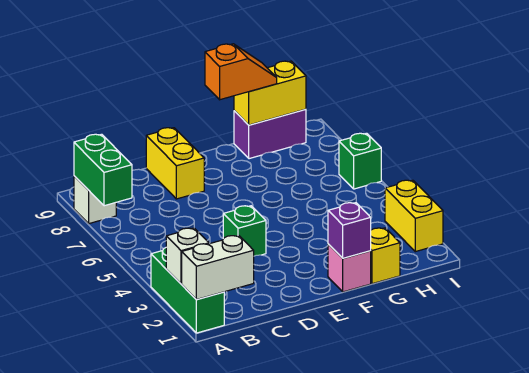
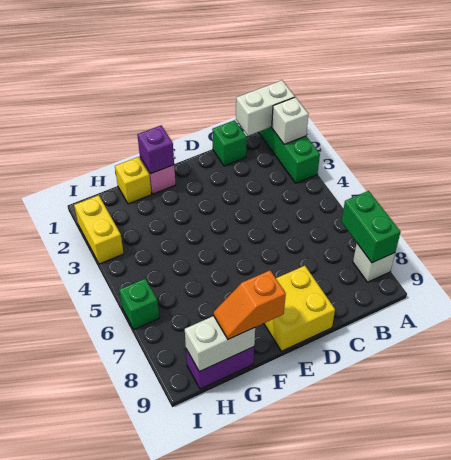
green 1x1 brick [223,206,266,256] -> green 1x1 brick moved to [212,120,247,166]
yellow 1x2 brick [146,128,204,199] -> yellow 2x2 brick [264,266,335,351]
yellow 1x2 brick [234,61,306,125] -> white 1x2 brick [185,316,255,372]

